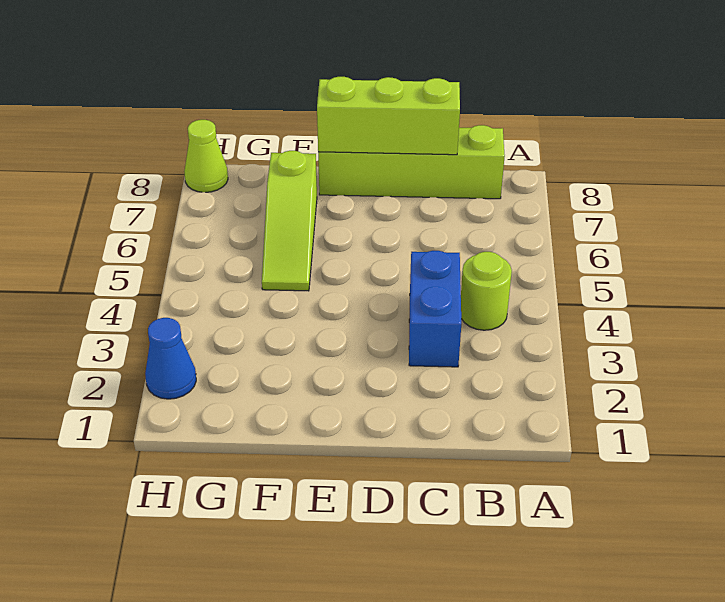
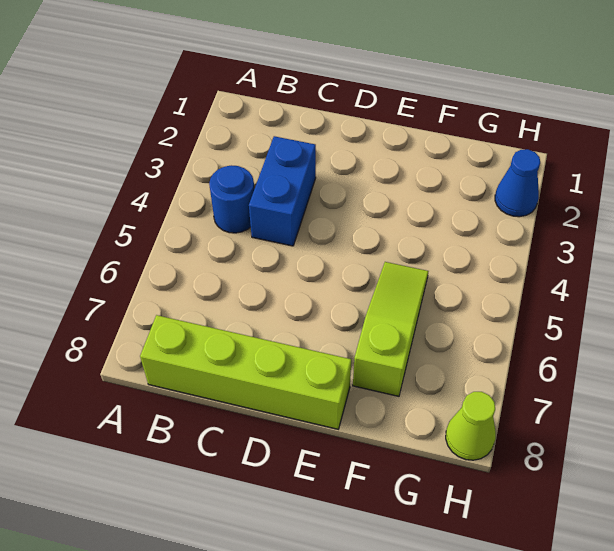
lime 1x1 round brick [461,252,512,330] -> blue 1x1 round brick [209,165,254,233]
lime 1x3 brick [317,77,460,155] -> none

